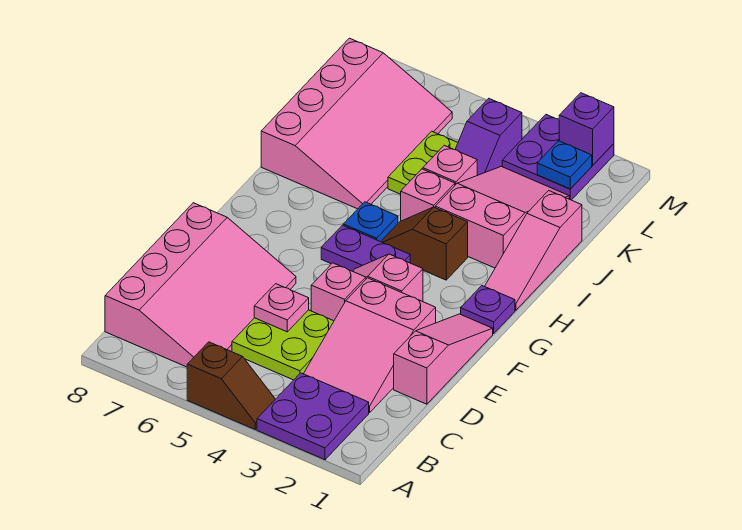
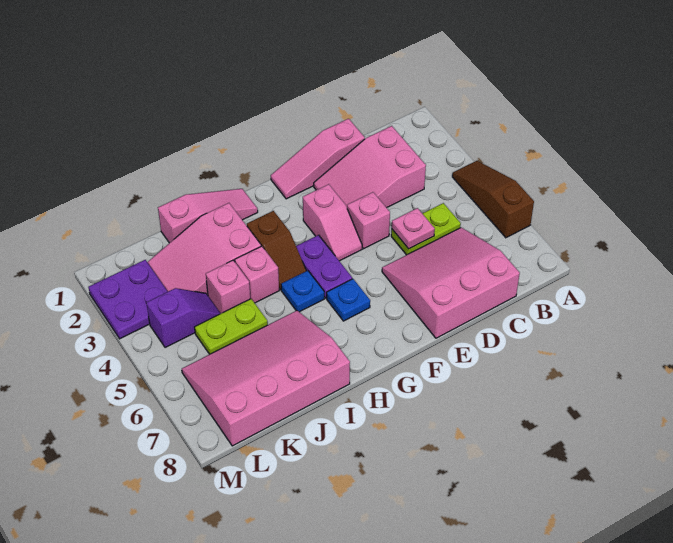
purple 2x2 plate [257,373,369,460] -> none
brown 1x2 slope [187,342,275,429] -> brown 1x3 slope [452,161,534,238]
pink 3x4 slope [105,203,296,367] -> pink 3x3 slope [382,227,520,338]
pink 2x3 slope [304,278,436,413] -> pink 2x3 slope turned to [314,126,426,208]
lime 2x2 plate [232,310,334,380] -> lime 1x2 plate [391,203,461,255]
purple 1x1 plate [461,286,515,334] -> none
blue 1x1 plate [537,141,592,189] -> blue 1x1 plate moved to [327,279,370,321]
purple 1x1 brick [559,93,614,165] -> none

